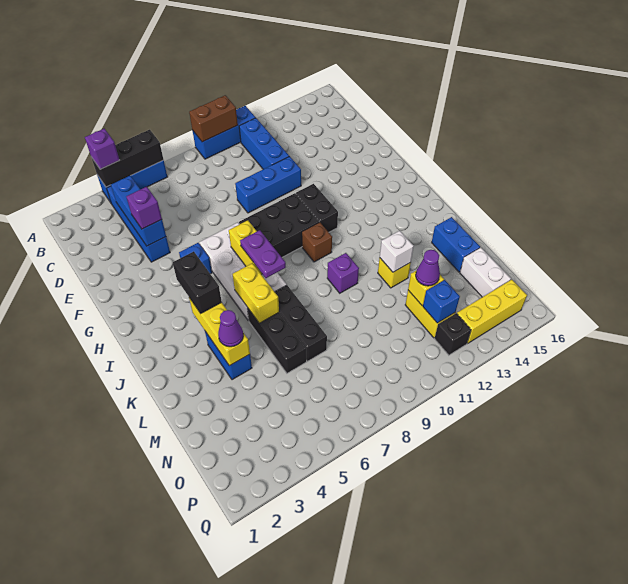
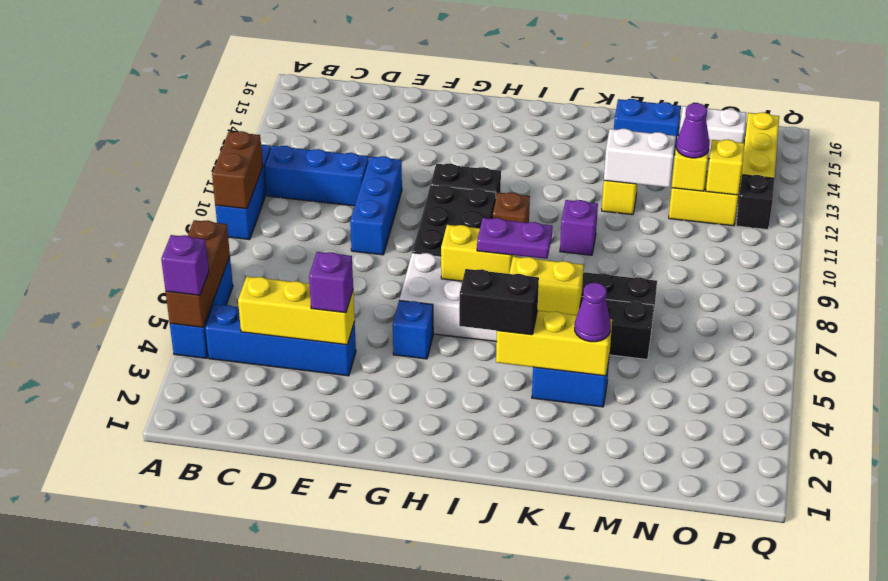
black 1x3 brick [91,130,164,187] -> brown 1x3 brick [166,220,230,327]
blue 1x3 brick [111,176,166,246] -> yellow 1x3 brick [238,276,355,345]
white 1x1 brick [380,230,414,272] -> white 1x2 brick [604,129,676,188]
blue 1x1 brick [423,280,460,323] -> yellow 1x1 brick [706,139,744,195]

